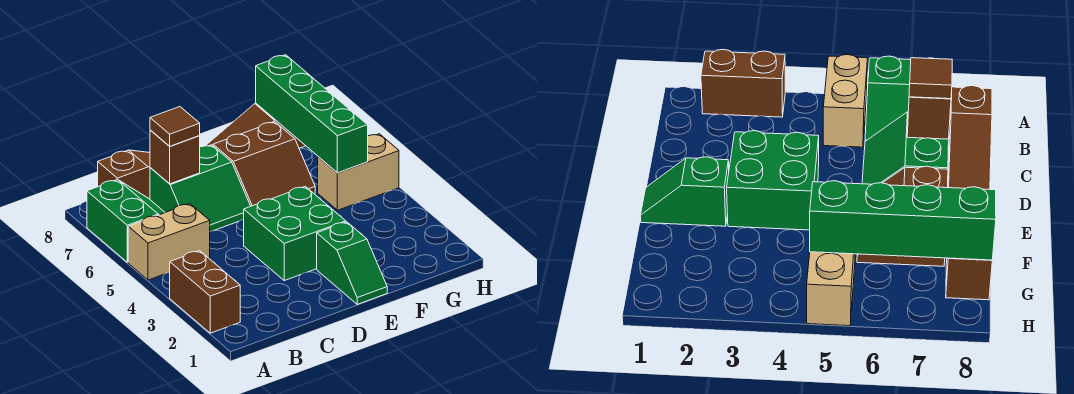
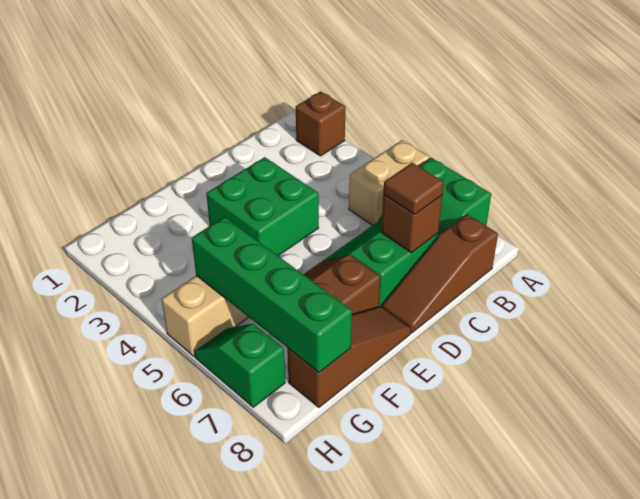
brown 1x2 brick [170,251,240,333] -> brown 1x1 brick [296,91,345,156]
green 1x2 slope [317,222,387,304] -> green 1x2 slope moved to [194,324,285,407]

